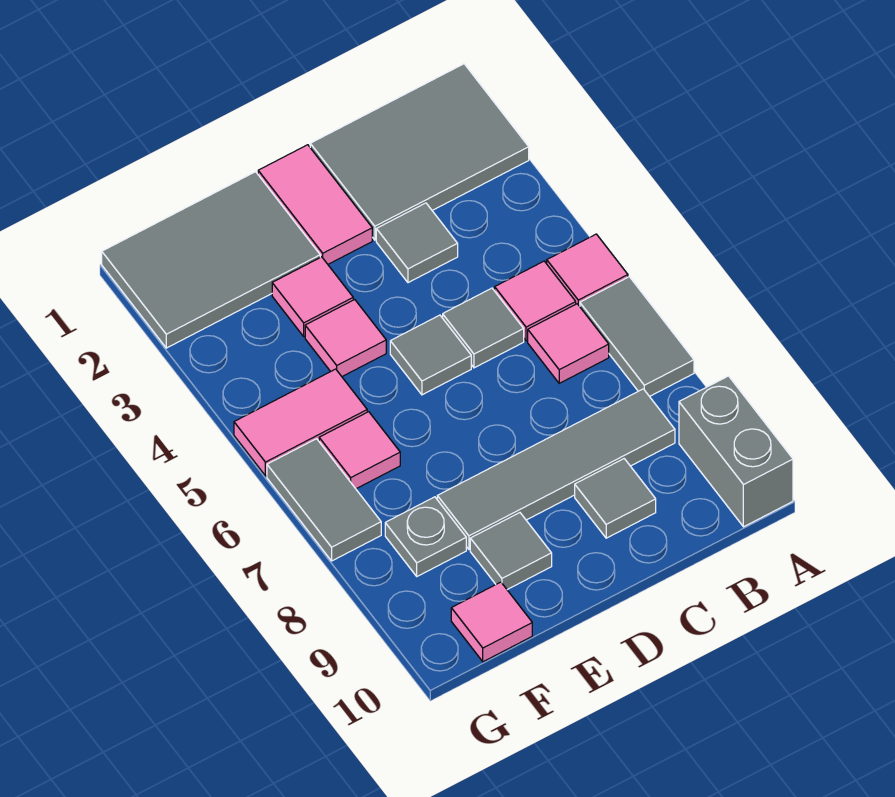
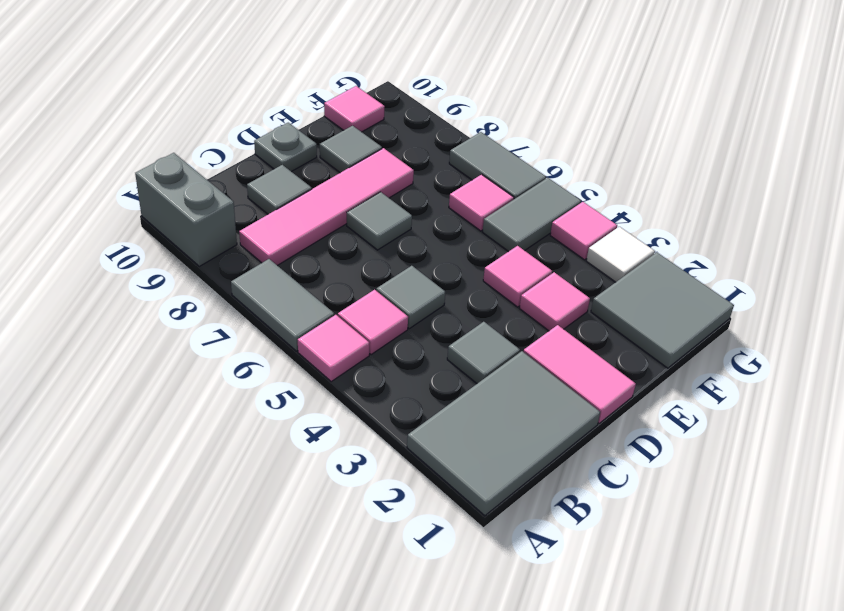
pink 1x1 tile [528,304,609,383] -> pink 1x1 tile moved to [550,202,617,260]
grey 1x4 tile [437,389,675,549] -> pink 1x4 tile [239,148,414,266]
grey 1x1 tile [390,315,471,395] -> grey 1x1 tile moved to [347,192,412,250]
grey 2x3 tile [102,172,320,348] -> grey 2x2 tile [591,252,734,368]
pink 1x2 tile [234,369,367,476] -> grey 1x2 tile [483,178,581,252]
grey 1x1 plate [385,497,466,576] -> grey 1x1 plate moved to [254,123,317,172]
none -> white 1x1 tile [586,227,655,282]

